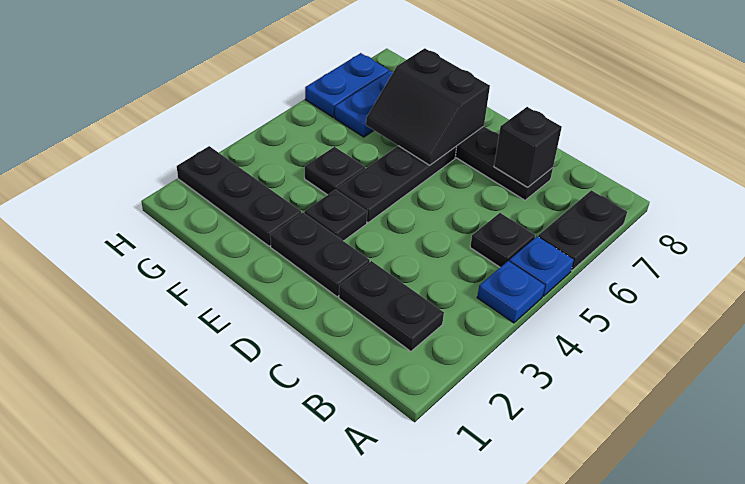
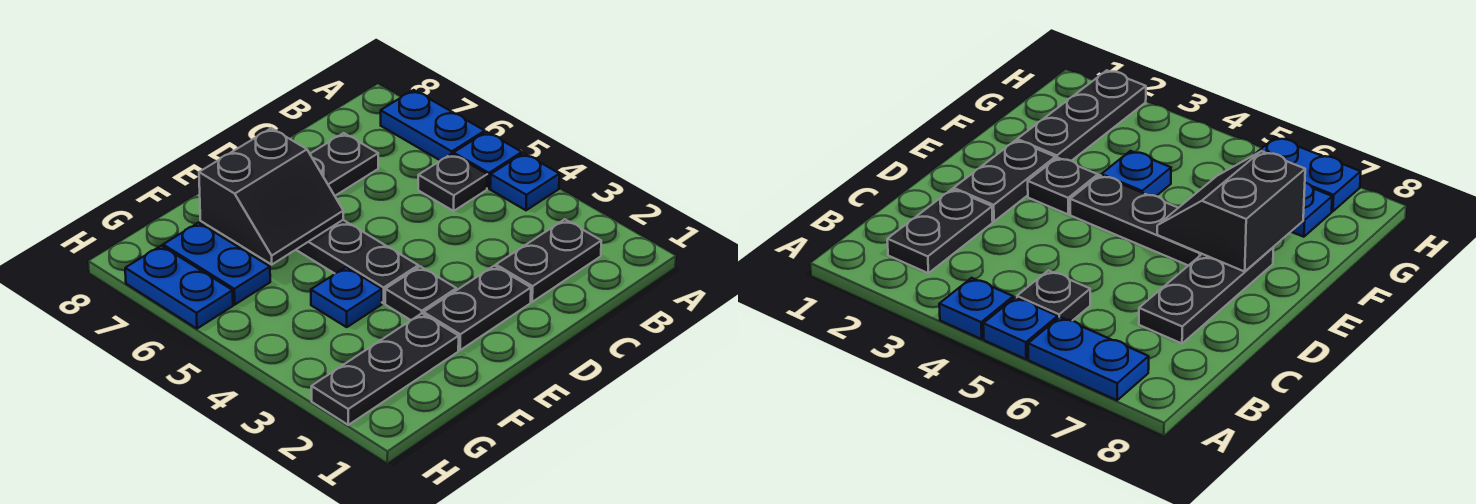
black 1x2 plate [538,190,627,271] -> blue 1x2 plate [381,90,485,160]
black 1x1 brick [494,107,562,187] -> none
black 1x1 plate [305,147,365,195] -> blue 1x1 plate [311,267,382,327]

